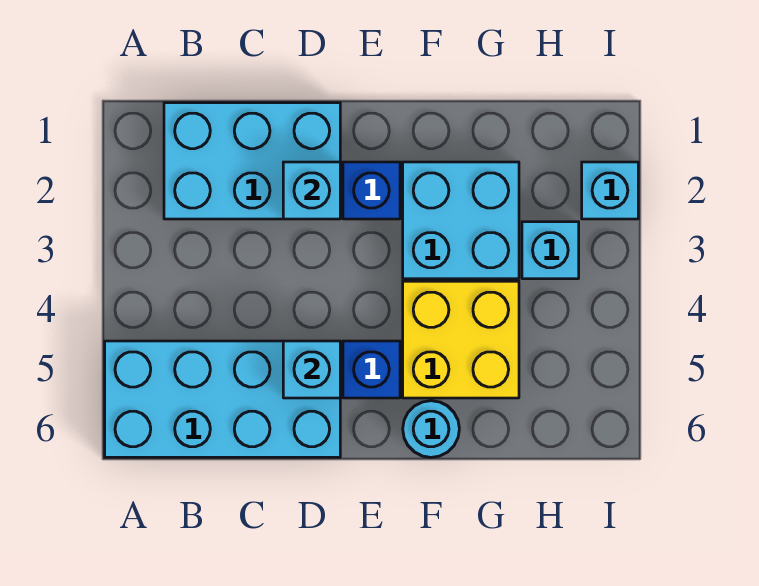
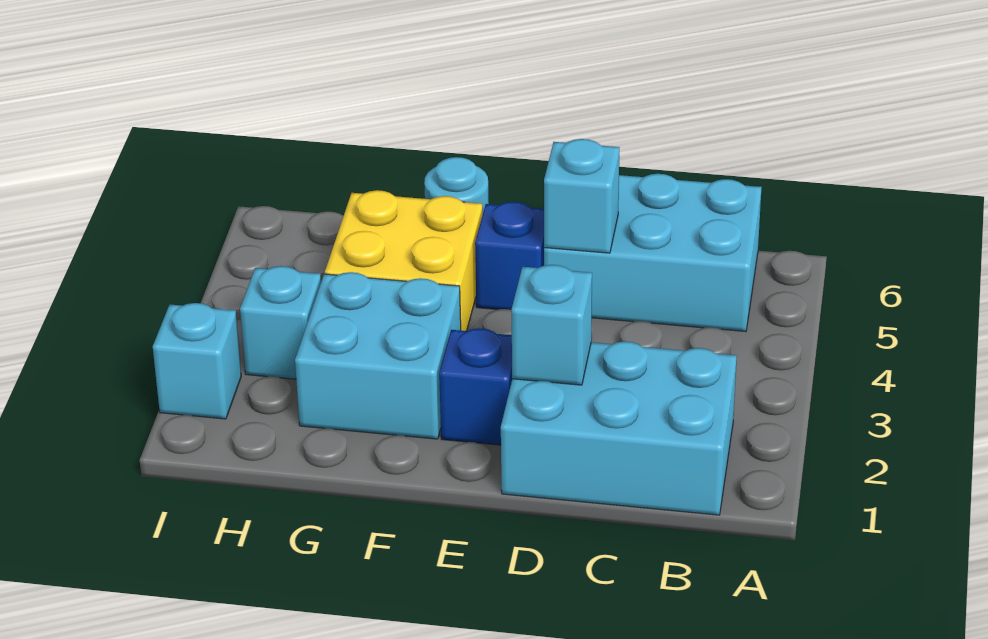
cyan 2x4 brick [105,341,340,457] -> cyan 2x3 brick [544,174,762,332]

